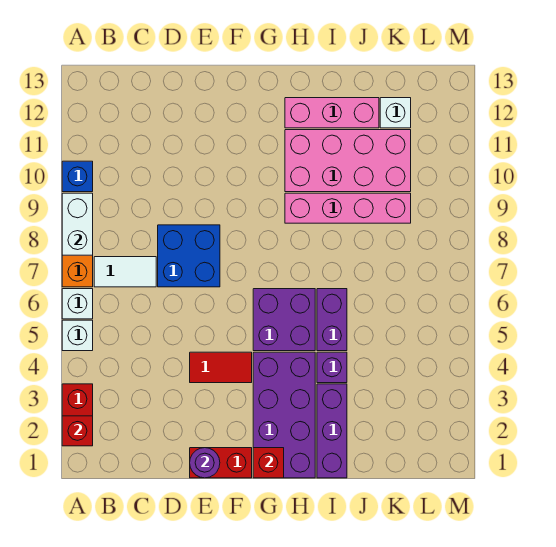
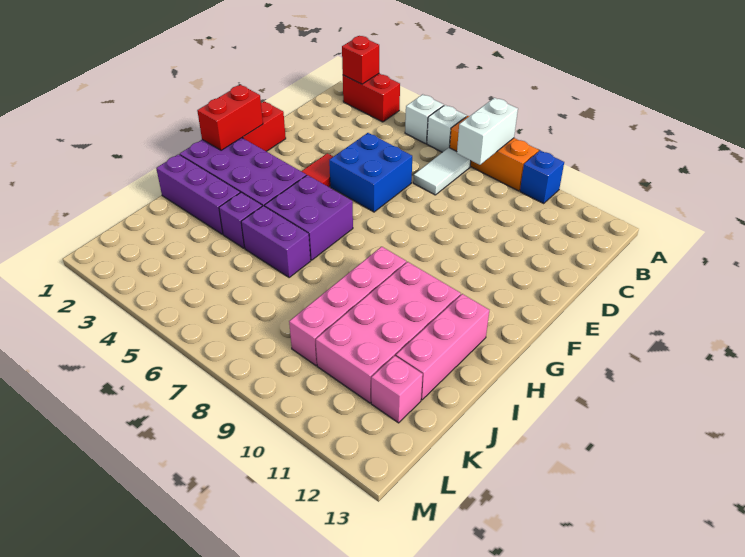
white 1x2 brick [62,193,93,255] -> white 1x2 brick turned to [457,98,518,165]
blue 2x2 brick [158,225,220,287] -> blue 2x2 brick moved to [329,133,412,212]
purple 1x1 round brick [190,448,220,478] -> none
red 1x1 brick [253,448,284,478] -> red 1x2 brick [197,85,263,150]
white 1x1 brick [380,98,411,128] -> pink 1x1 brick [371,356,423,423]

